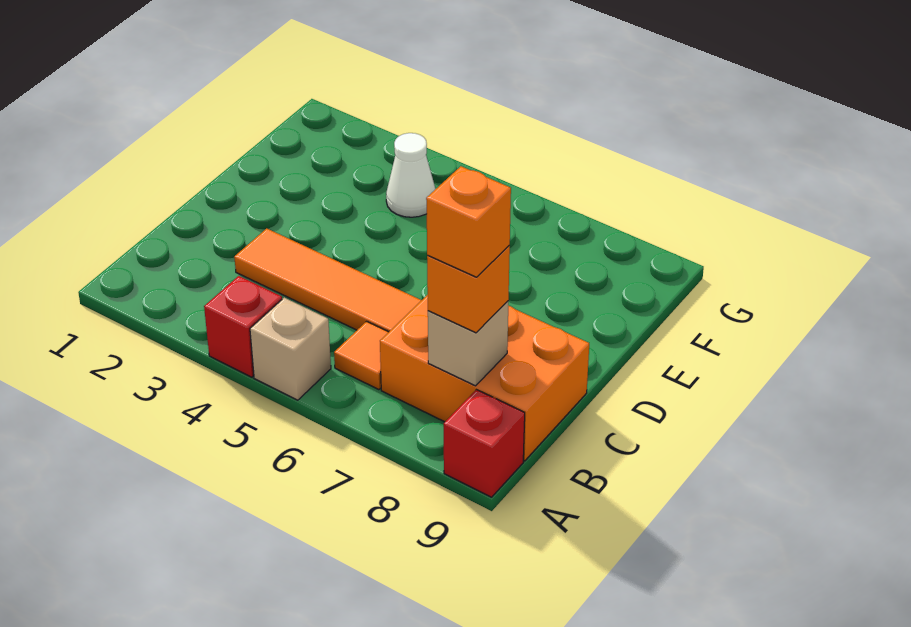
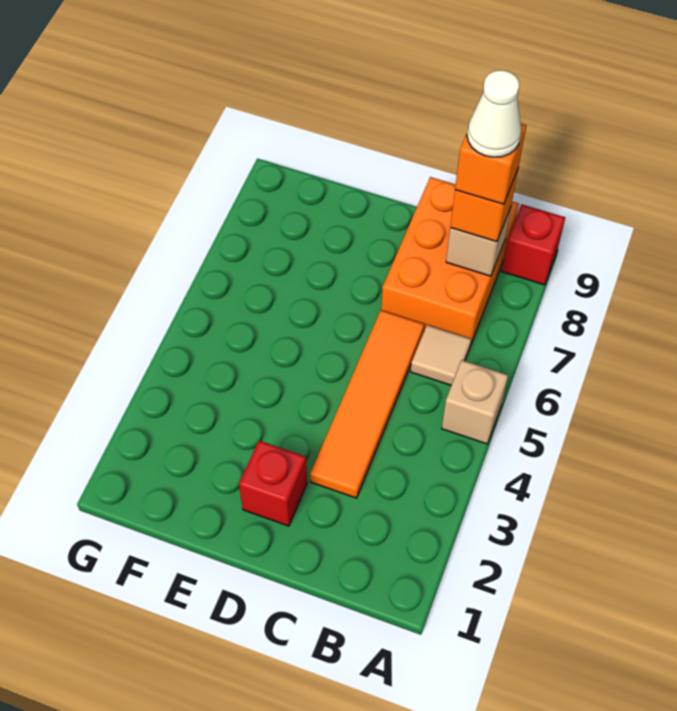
red 1x1 brick [204,276,282,377] -> red 1x1 brick moved to [239,441,307,526]
orange 1x1 tile [334,321,388,390] -> tan 1x1 tile [411,325,471,385]
white 1x1 cone [386,133,435,217] -> white 1x1 cone moved to [467,70,521,157]

